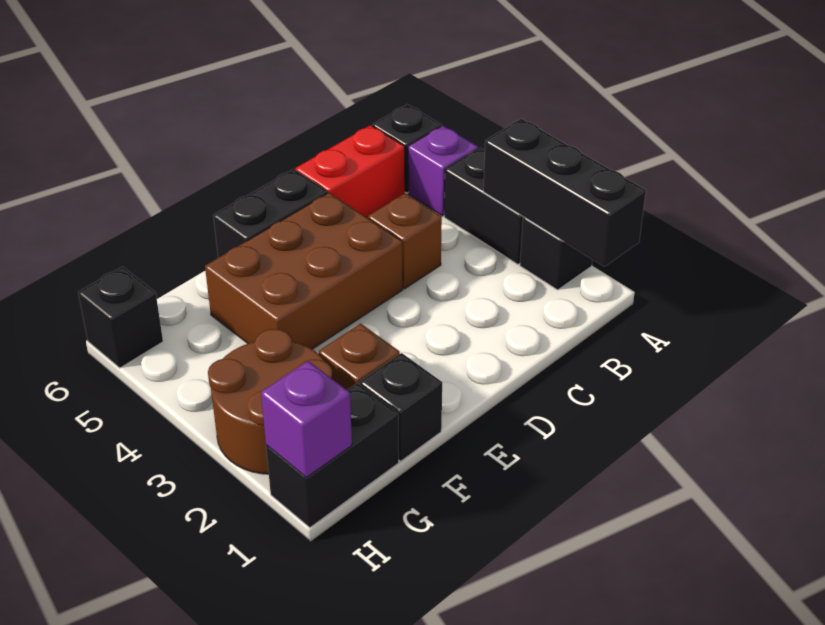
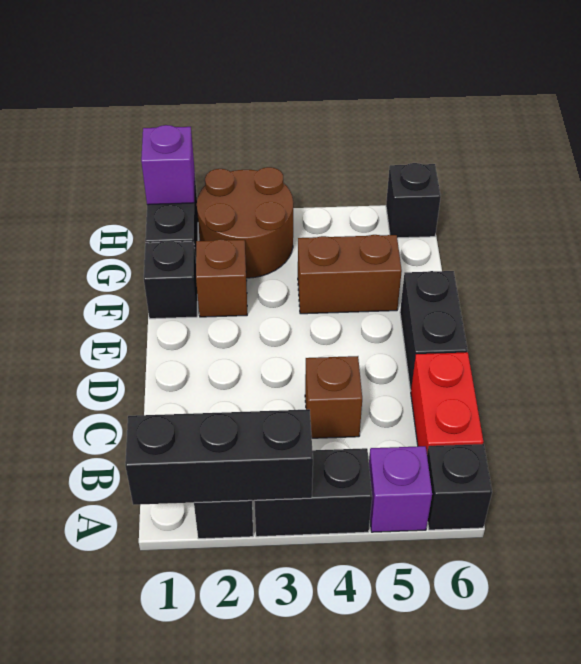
brown 2x3 brick [205,193,403,349] -> brown 1x2 brick [298,235,402,314]

